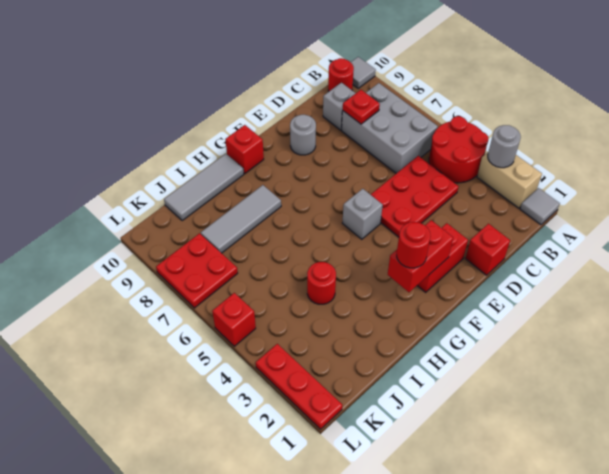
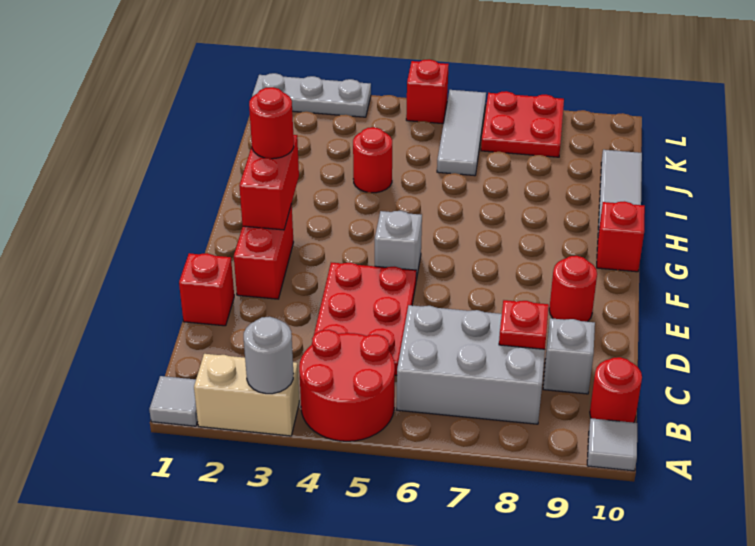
grey 1x1 round brick [290,115,316,155] -> red 1x1 round brick [549,256,597,322]
grey 1x3 tile [201,185,281,253] -> grey 1x3 tile moved to [437,90,486,176]
red 1x3 plate [256,344,342,429] -> grey 1x3 plate [252,73,371,117]

